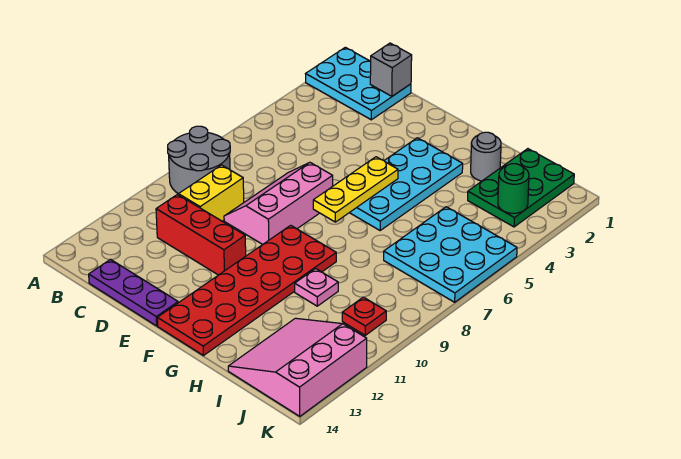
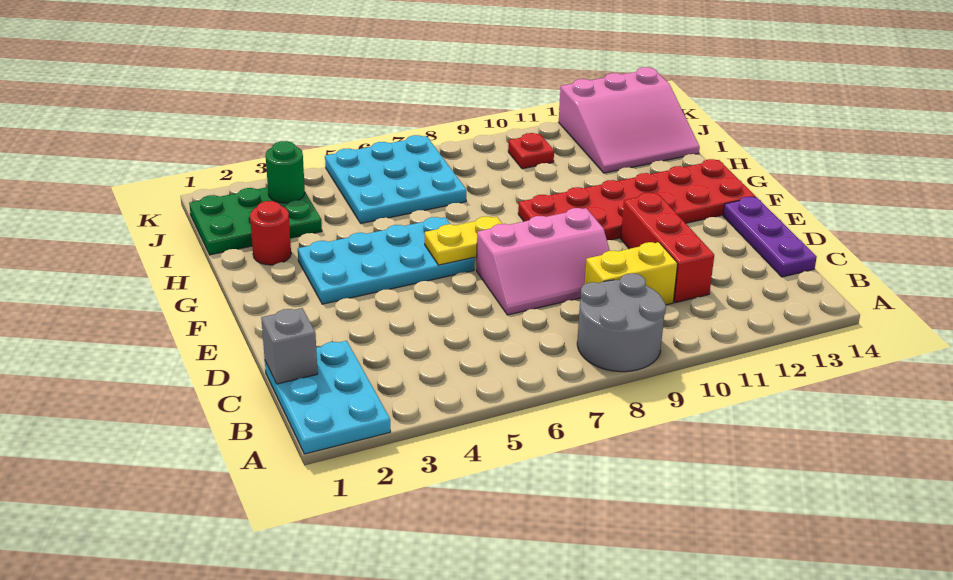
yellow 1x3 plate [313,157,398,222] -> yellow 1x2 plate [425,216,502,265]
grey 1x1 round brick [471,132,501,181] -> red 1x1 round brick [250,201,291,265]
pink 1x1 plate [295,269,338,306] -> none

